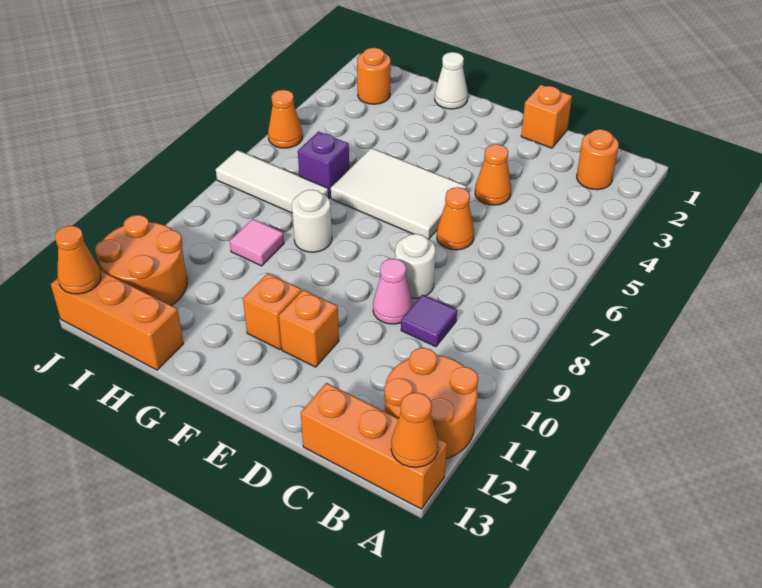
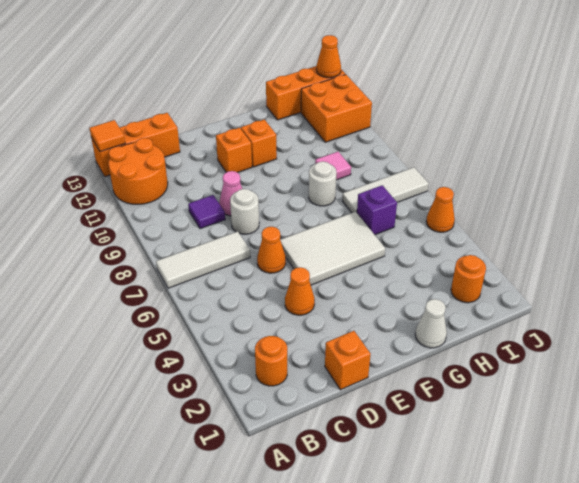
none -> white 1x3 tile [156,231,250,288]
orange 1x1 cone [391,392,439,467] -> orange 1x1 tile [90,120,125,152]
orange 2x2 round brick [95,215,187,306] -> orange 2x2 brick [301,74,372,142]

